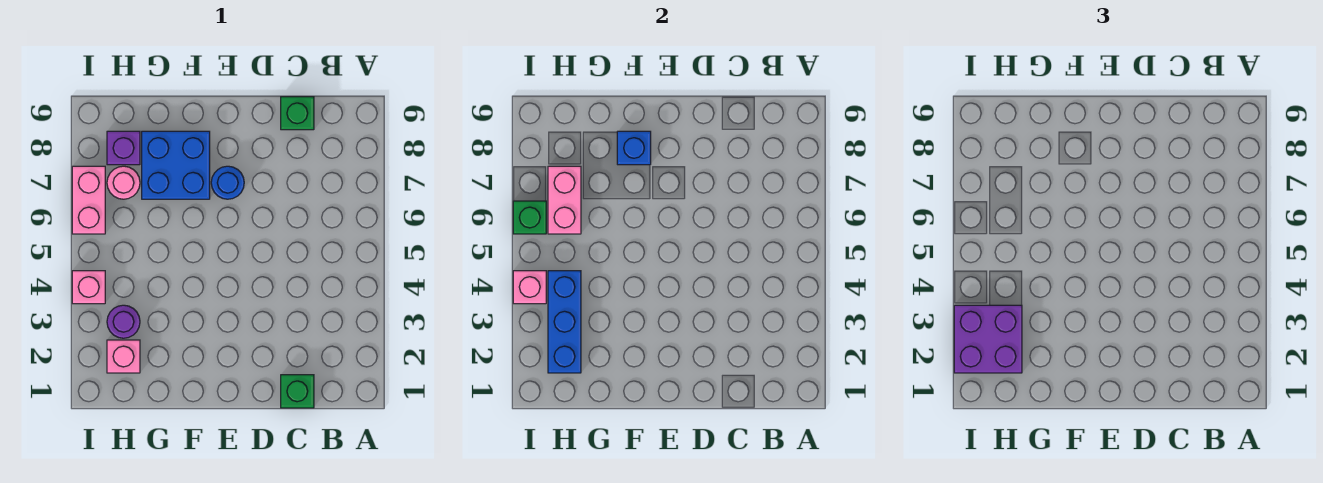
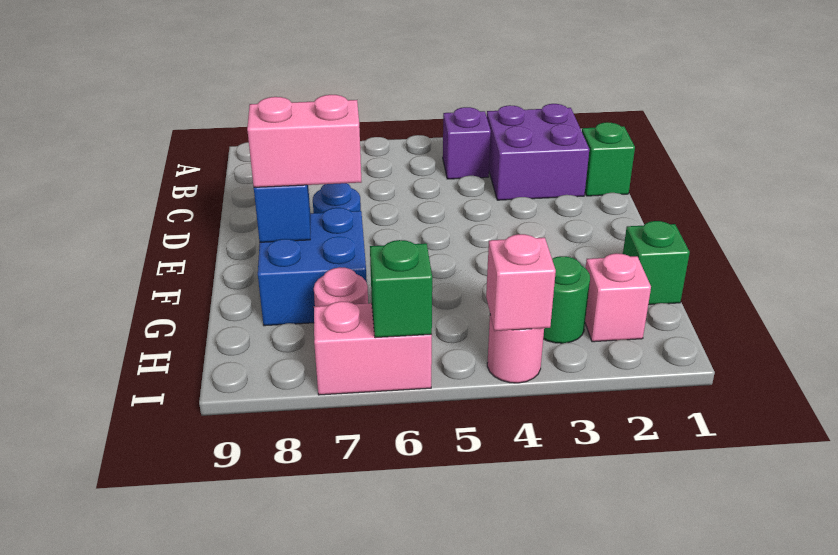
green 1x1 brick [281,97,314,130] -> green 1x1 brick moved to [623,221,690,305]
blue 1x3 brick [548,271,581,373] -> none
purple 2x2 brick [954,305,1022,373] -> purple 2x2 brick moved to [487,104,589,200]
purple 1x1 round brick [107,305,140,338] -> green 1x1 round brick [543,256,590,343]
pink 1x2 brick [548,166,581,234] -> pink 1x2 brick moved to [247,95,361,187]
purple 1x1 brick [107,131,140,165] -> purple 1x1 brick moved to [443,107,491,179]
pink 1x1 brick [72,271,105,304] -> pink 1x1 round brick [487,315,544,383]

